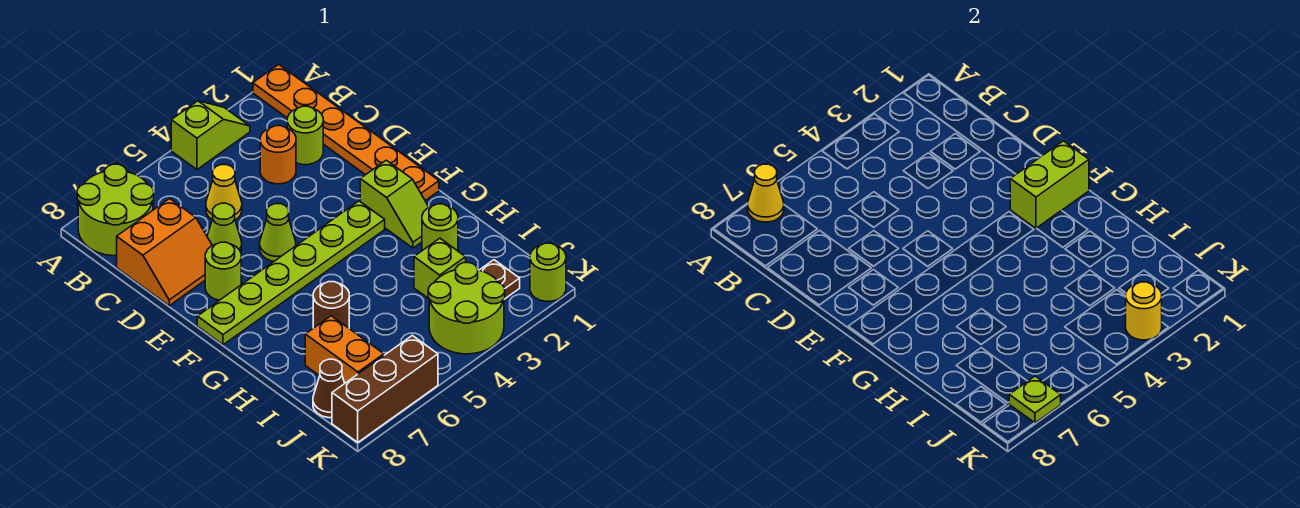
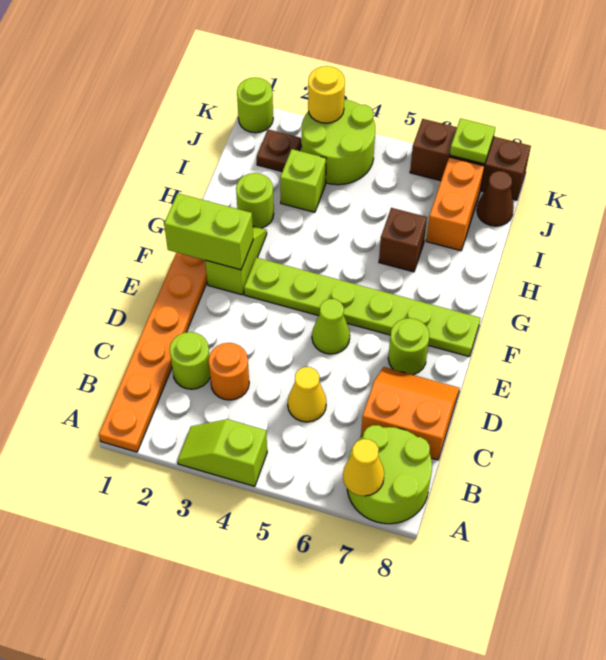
lime 1x1 cone [207,203,242,252] -> none
brown 1x1 round brick [313,282,349,328] -> brown 1x1 brick [379,208,427,272]

